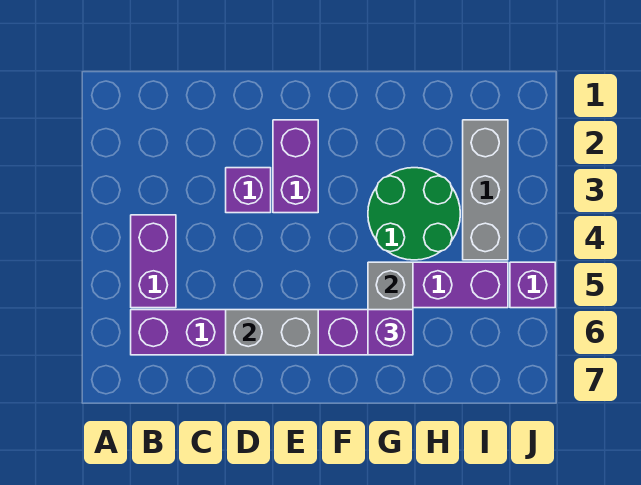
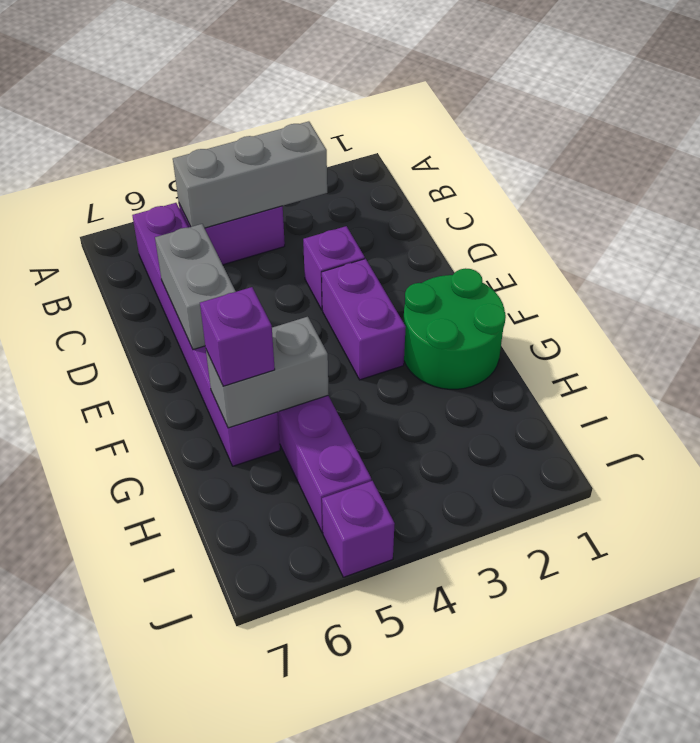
purple 1x2 brick [273,120,318,213] -> purple 1x2 brick turned to [322,259,406,380]
green 2x2 round brick [368,168,460,260] -> green 2x2 round brick moved to [403,268,506,389]
grey 1x3 brick [463,120,508,260] -> grey 1x3 brick moved to [173,121,327,228]

